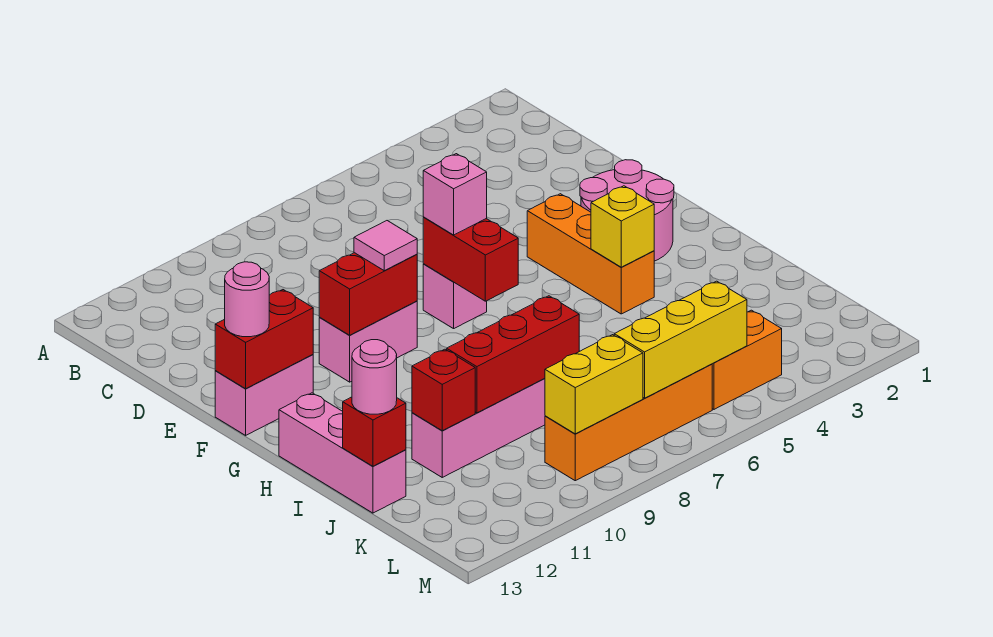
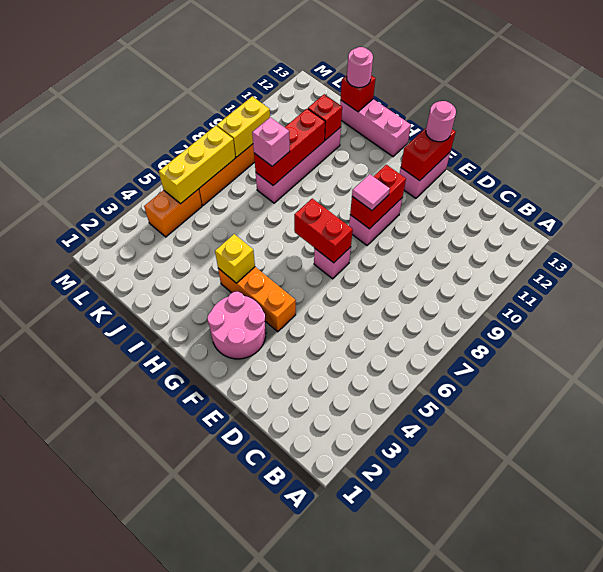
pink 1x1 brick [423,154,487,235] -> pink 1x1 brick moved to [252,117,290,166]

